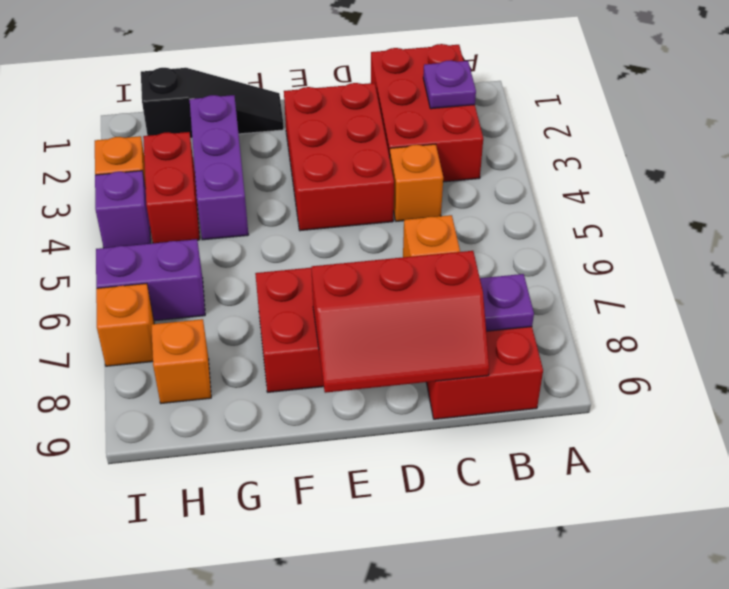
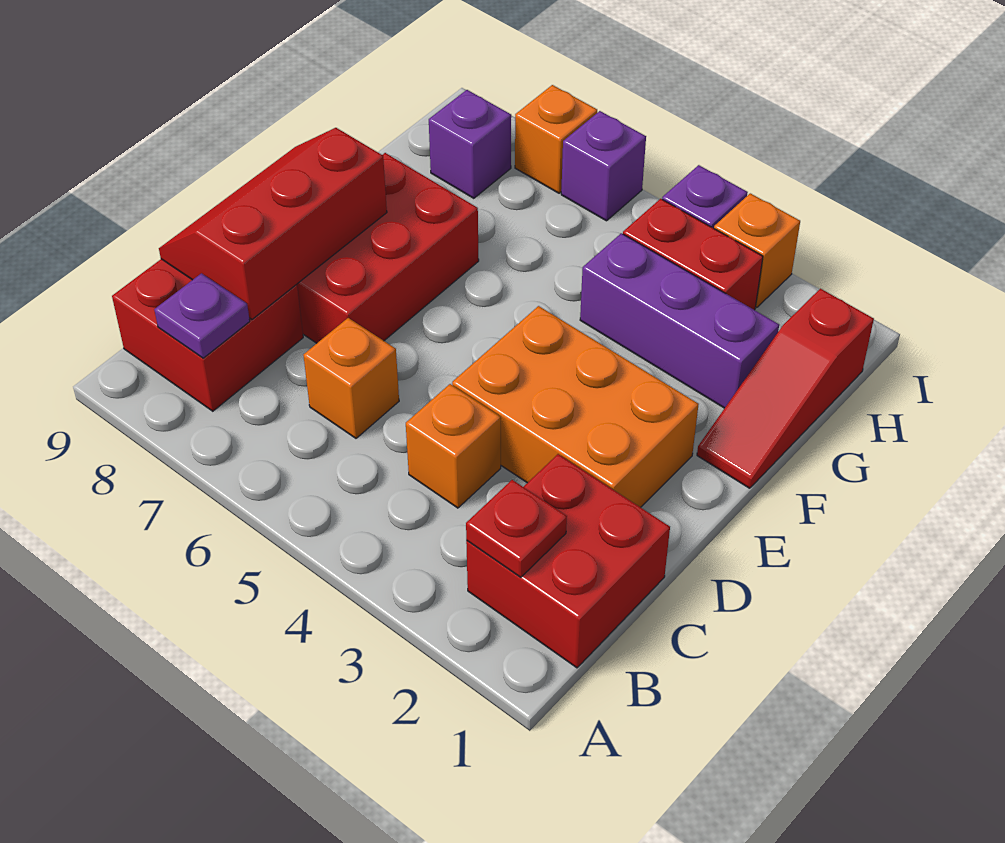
red 2x3 brick [371,44,483,182] -> red 2x2 brick [466,454,670,668]
purple 1x1 plate [423,60,476,109] -> red 1x1 plate [466,480,567,577]
red 2x3 brick [284,83,394,231] -> orange 2x3 brick [452,306,699,507]
black 1x3 slope [141,68,284,138] -> red 1x3 slope [697,289,874,488]
purple 1x2 brick [96,239,205,321] -> purple 1x1 brick [561,111,646,221]
orange 1x1 brick [151,319,211,403] -> purple 1x1 brick [429,90,511,198]

